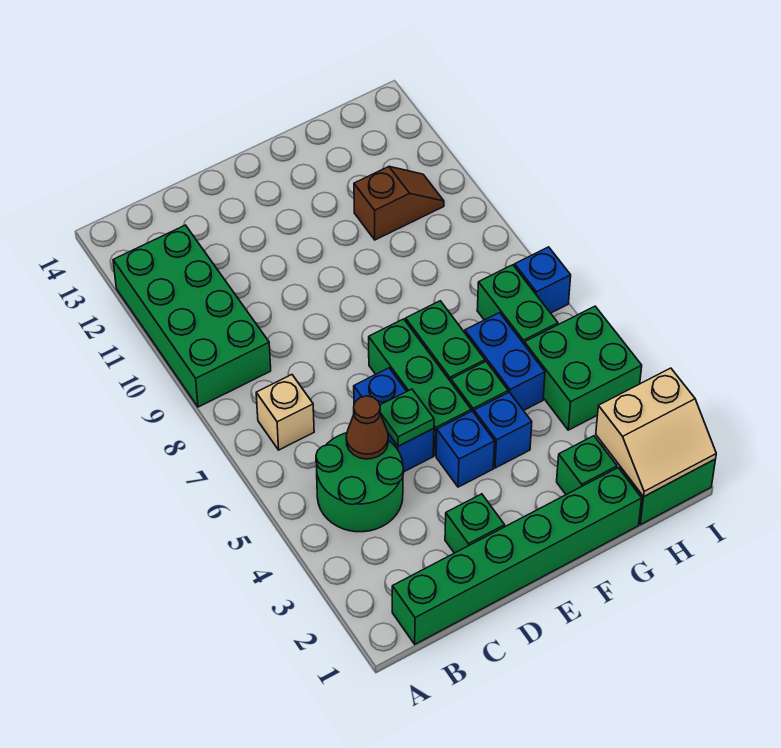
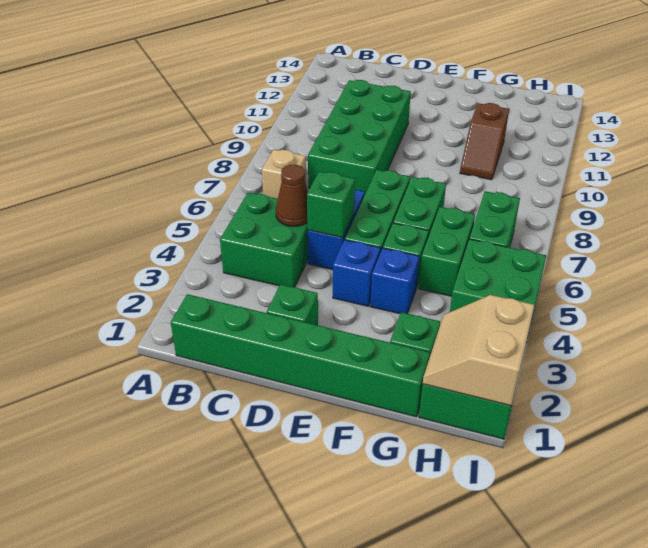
green 2x4 brick [113,225,271,407] -> green 2x4 brick moved to [308,80,411,195]
green 2x2 round brick [316,433,404,532] -> green 2x2 brick [220,193,308,287]
green 1x1 plate [380,389,434,446] -> green 1x1 brick [307,171,355,238]
blue 1x2 brick [465,313,545,411] -> green 1x2 brick [419,207,475,296]
brown 1x2 slope [354,167,444,240] -> brown 1x2 slope turned to [460,103,509,180]
tan 2x2 slope [596,368,716,497] -> tan 2x2 slope turned to [423,295,534,406]
blue 1x1 brick [514,247,571,313] -> none

